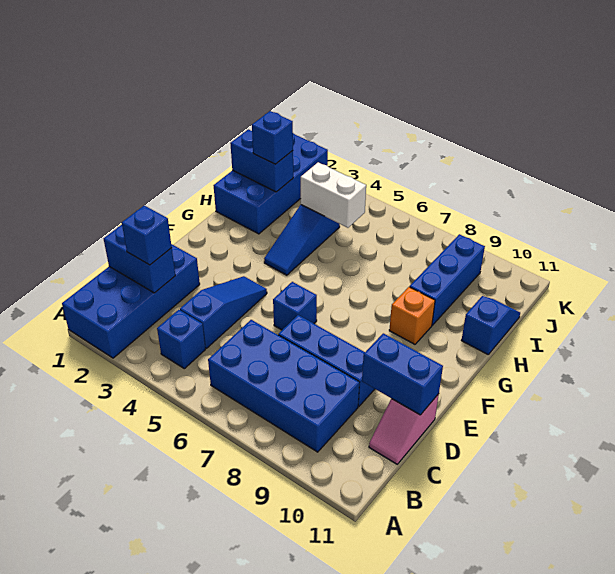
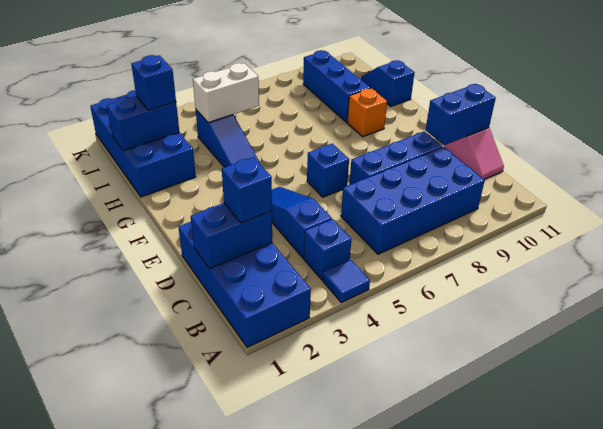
none -> blue 1x1 tile [323,260,370,303]

